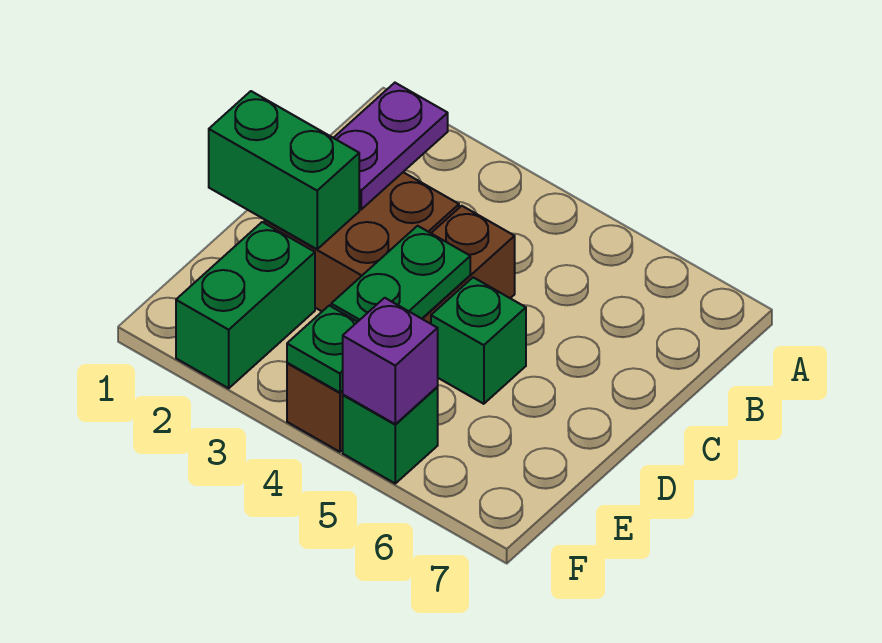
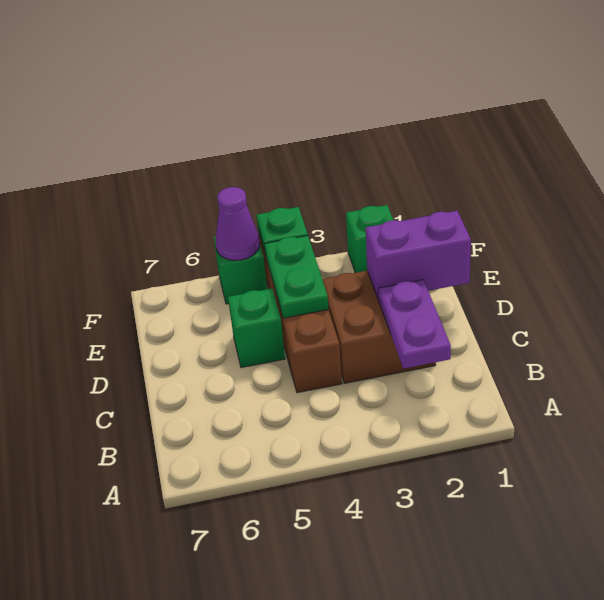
green 1x2 brick [209,91,359,249] -> purple 1x2 brick [366,211,471,300]
green 1x2 brick [176,222,315,388] -> green 1x1 brick [346,205,393,273]
purple 1x1 brick [343,298,438,424] -> purple 1x1 cone [216,187,260,260]

